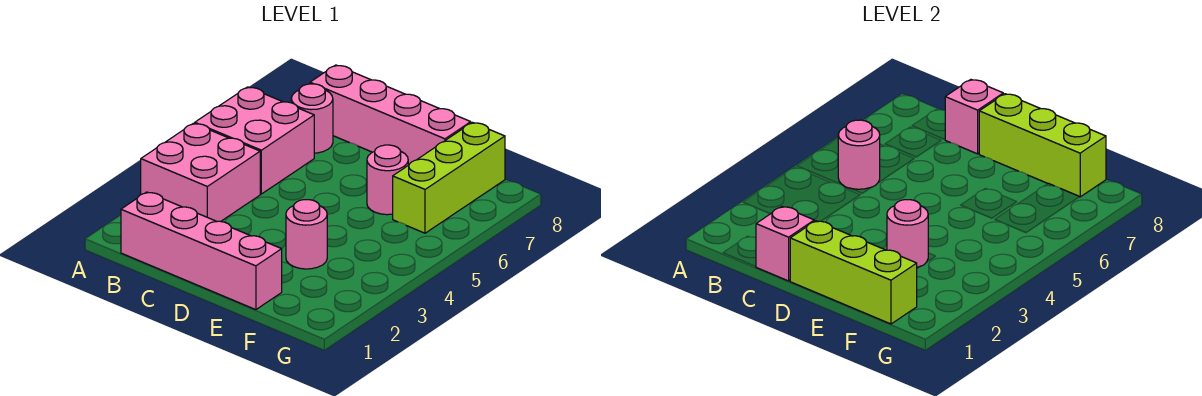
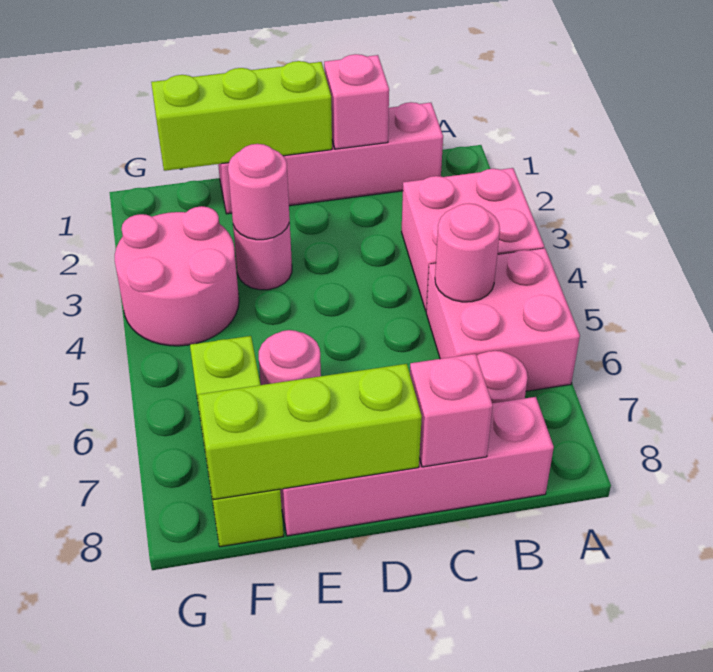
none -> pink 2x2 round brick [115,206,239,346]

